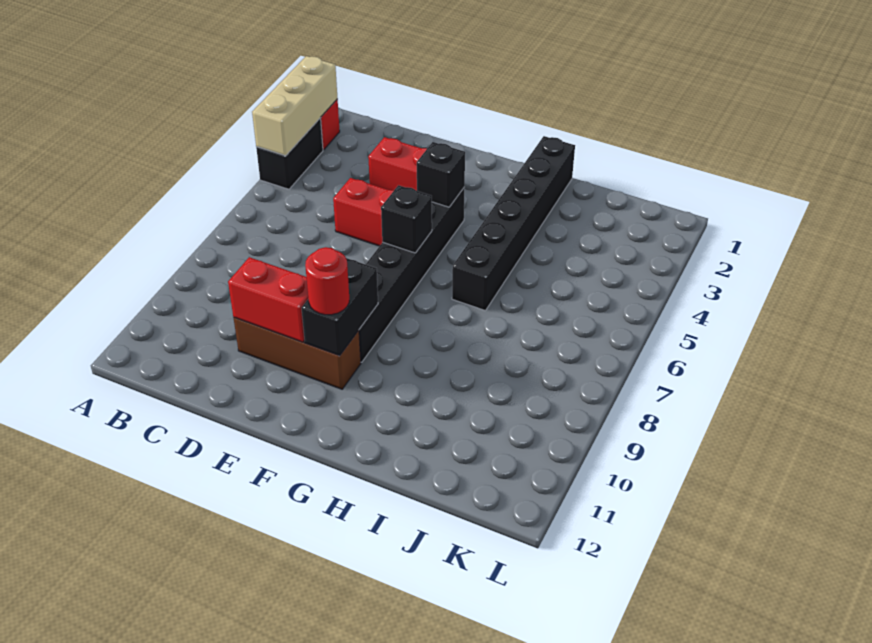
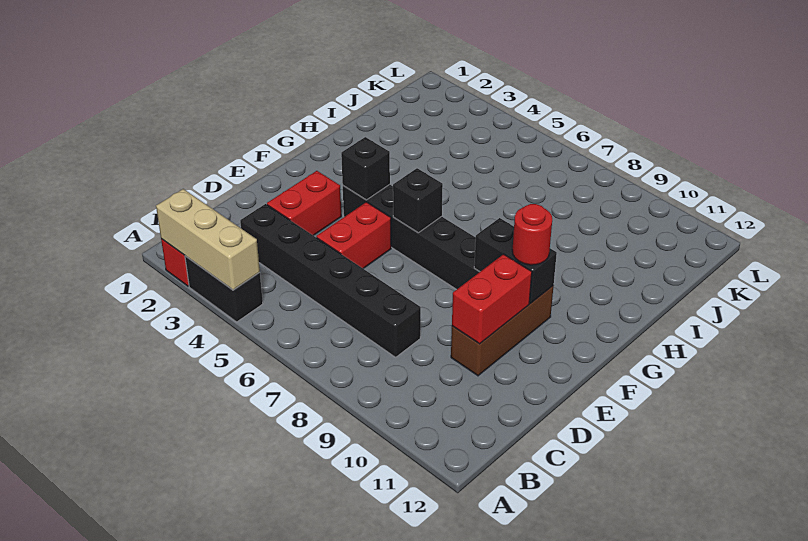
black 1x6 brick [452,136,575,311] -> black 1x6 brick moved to [240,204,421,357]

